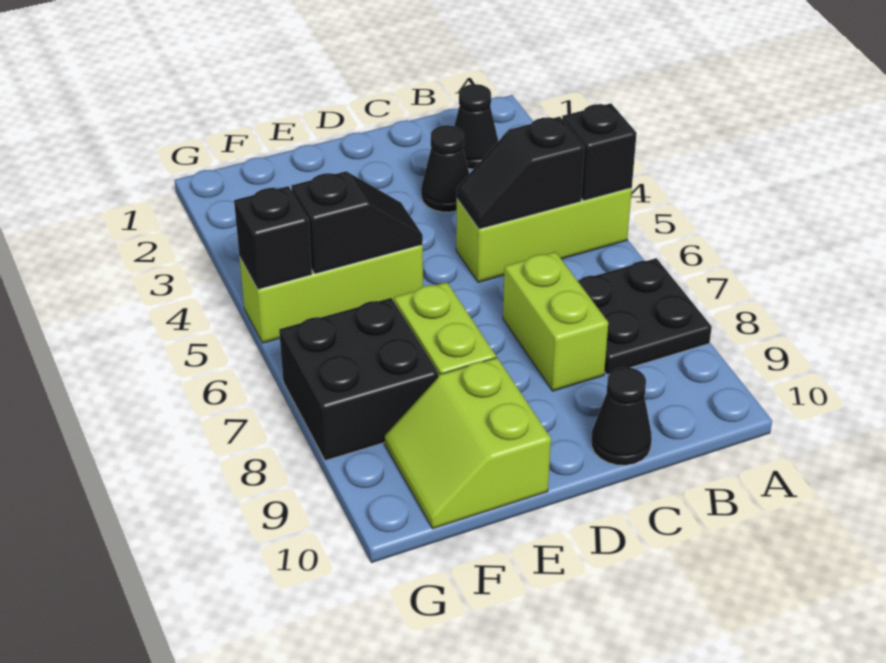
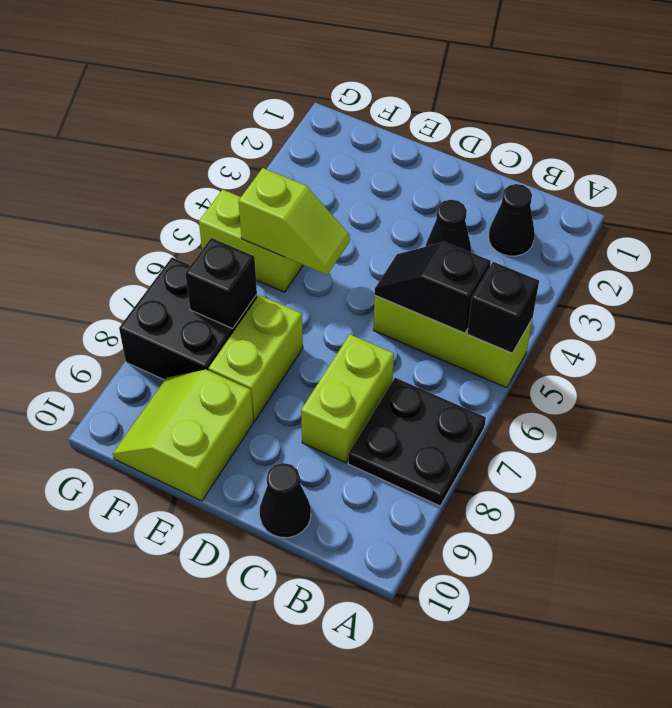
lime 1x3 brick [240,245,423,343] -> lime 1x2 brick [199,189,303,292]
black 1x2 slope [291,171,423,274] -> lime 1x2 slope [239,168,350,275]
black 1x1 brick [234,186,312,289] -> black 1x1 brick moved to [185,238,257,329]

